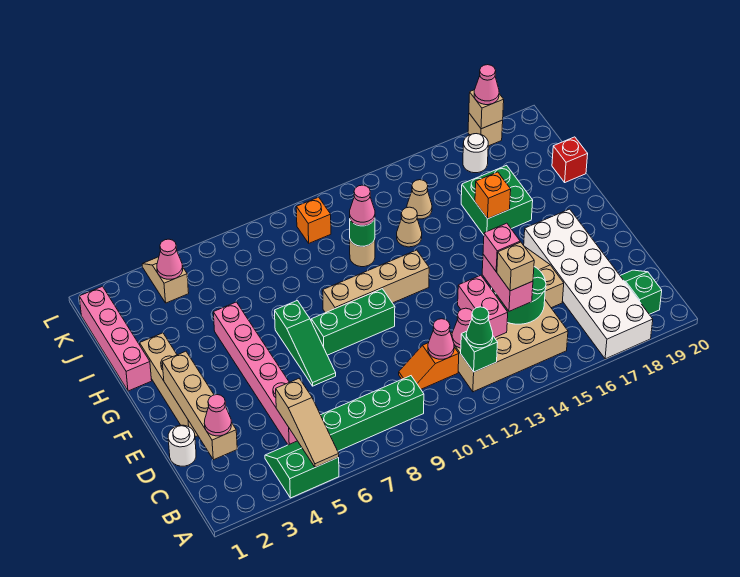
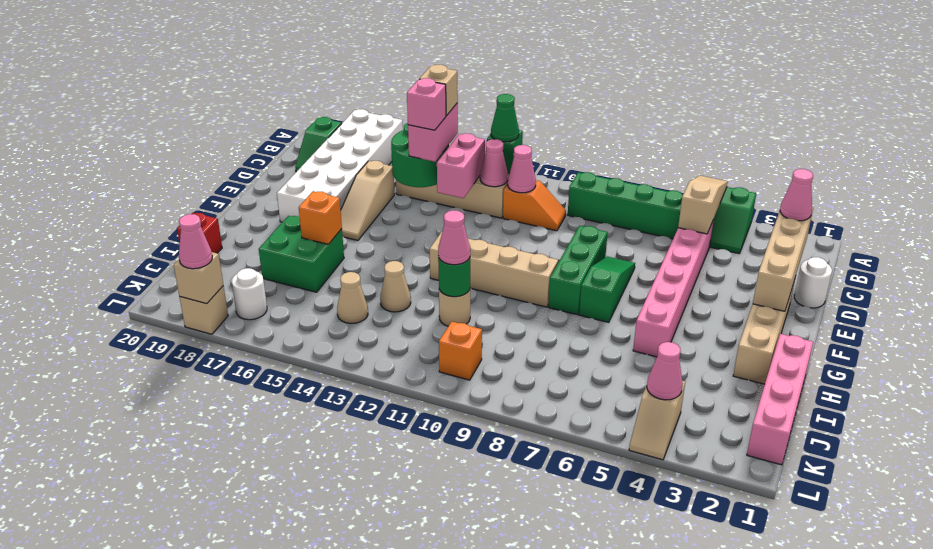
green 1x3 brick [311,289,395,355] -> green 1x3 brick turned to [548,226,608,315]

